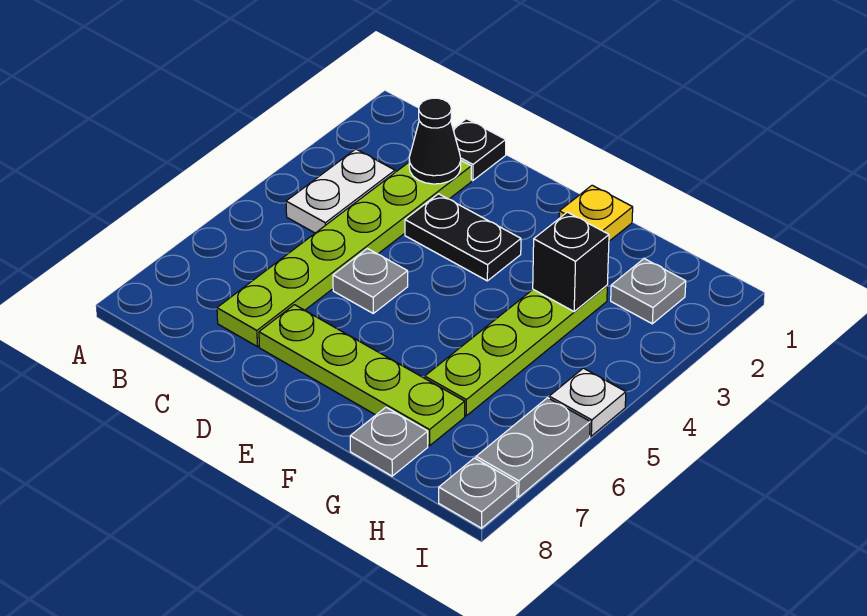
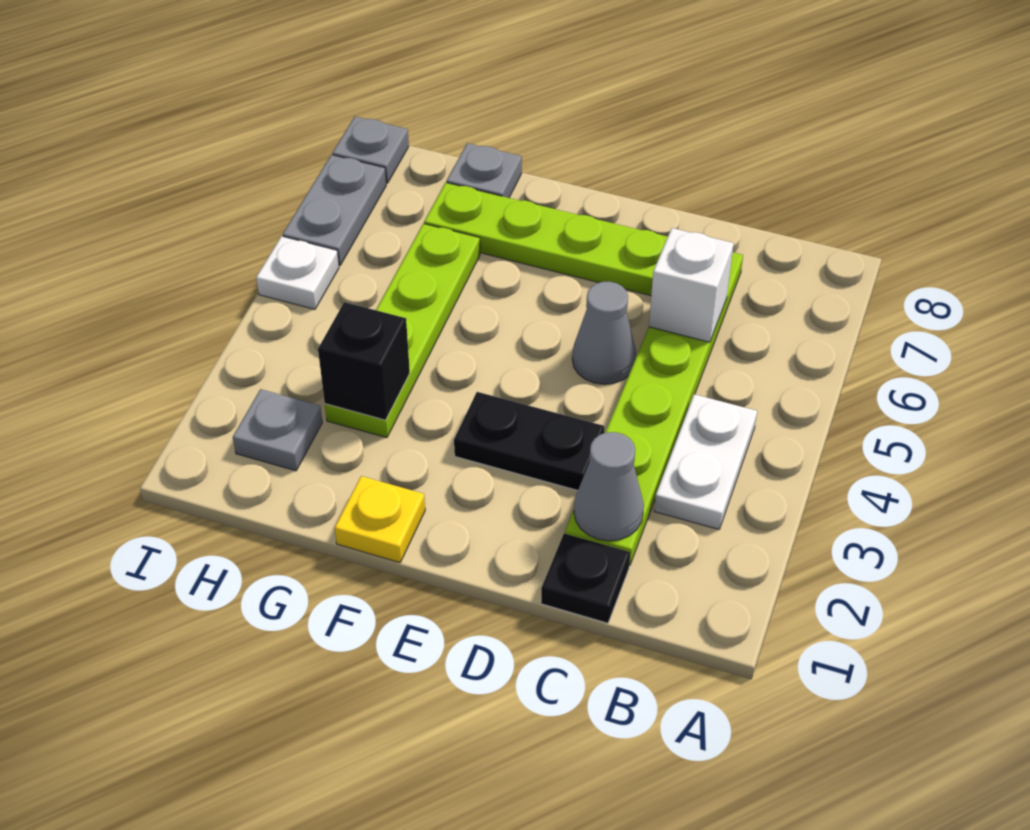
black 1x1 cone [409,98,461,184] -> grey 1x1 cone [574,432,644,541]
none -> white 1x1 brick [649,228,734,342]
grey 1x1 plate [333,249,408,313] -> grey 1x1 cone [572,282,636,384]

